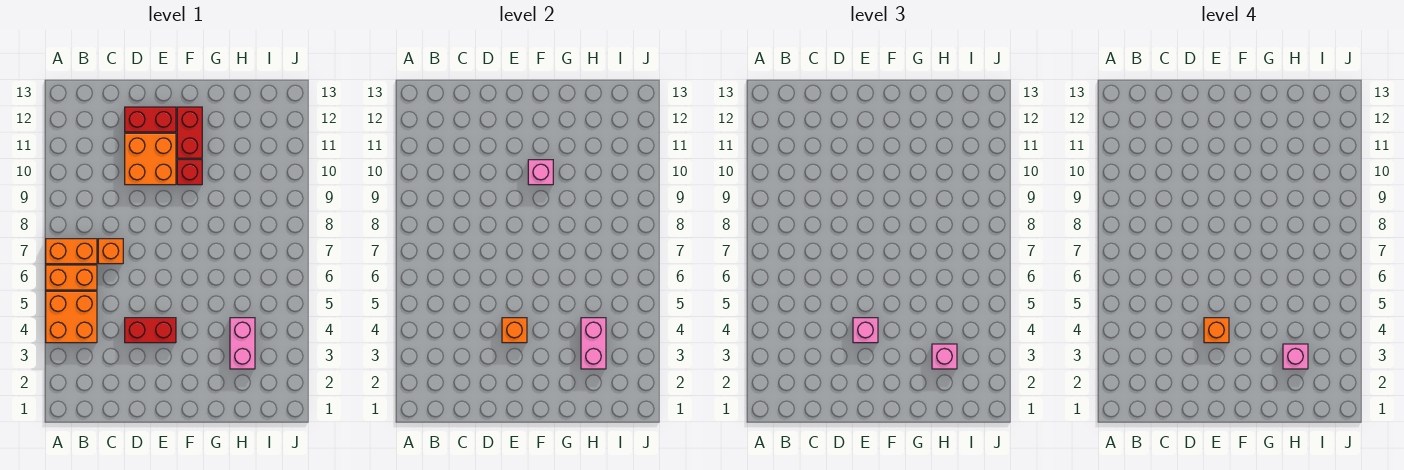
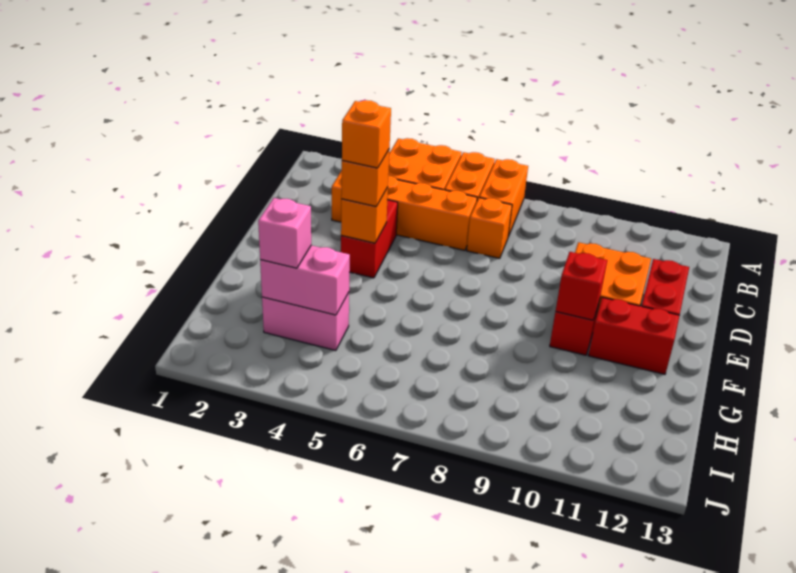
none -> orange 1x4 brick [332,171,477,250]
pink 1x1 brick [853,318,878,343] -> orange 1x1 brick [341,150,389,206]
pink 1x1 brick [528,160,553,185] -> red 1x1 brick [556,252,607,320]
pink 1x1 brick [1283,344,1308,369] -> none

